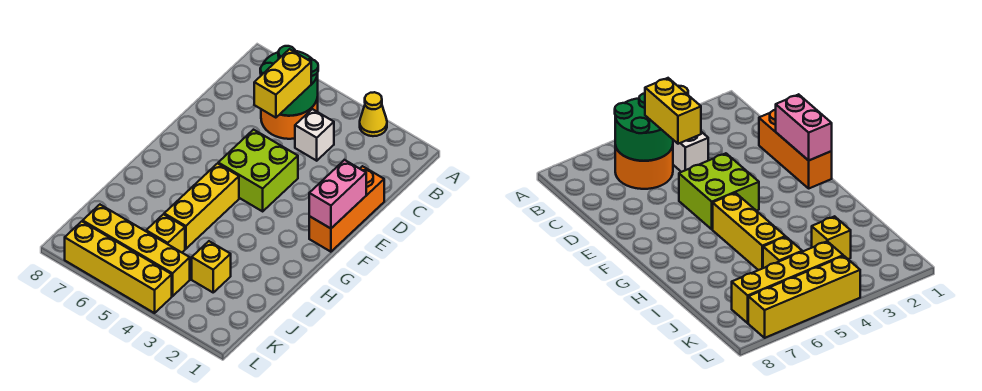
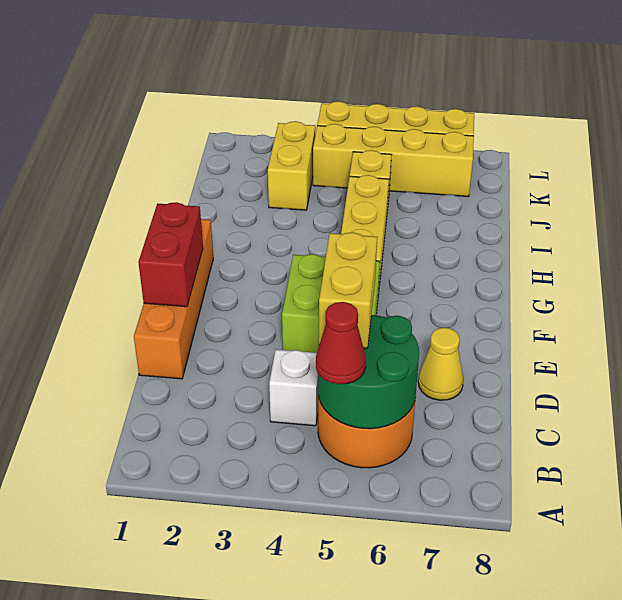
yellow 1x1 cone [360,92,387,136] -> yellow 1x1 cone moved to [418,328,464,400]
none -> red 1x1 cone [316,302,366,384]
orange 1x3 brick [309,166,384,252] -> orange 1x4 brick [134,219,213,379]
pink 1x2 brick [309,160,366,229] -> red 1x2 brick [138,202,203,307]
yellow 1x1 brick [192,241,231,292] -> yellow 1x2 brick [268,121,315,210]

